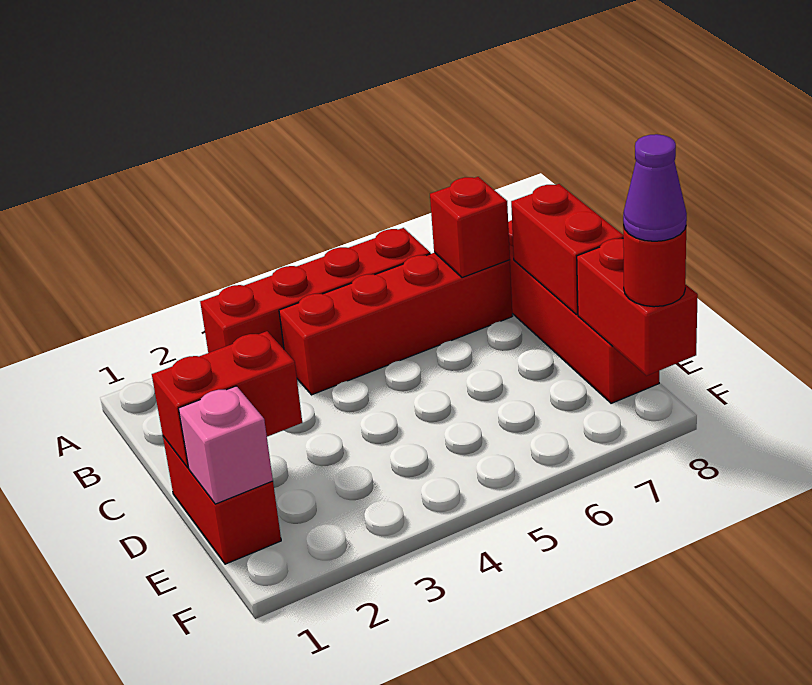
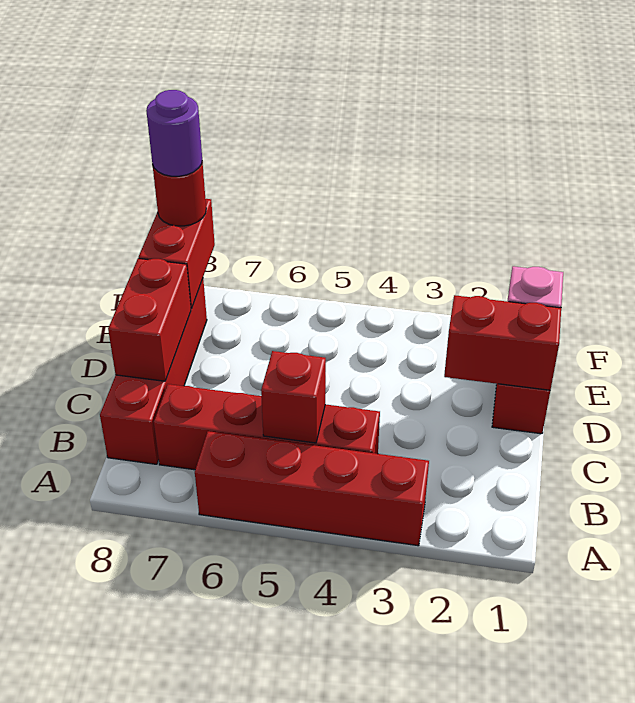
red 1x1 brick [430,177,510,278] -> red 1x1 brick moved to [261,351,326,443]
purple 1x1 cone [623,134,687,241] -> purple 1x1 round brick [146,90,202,176]

